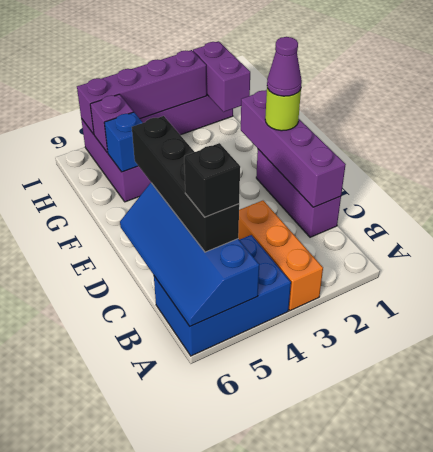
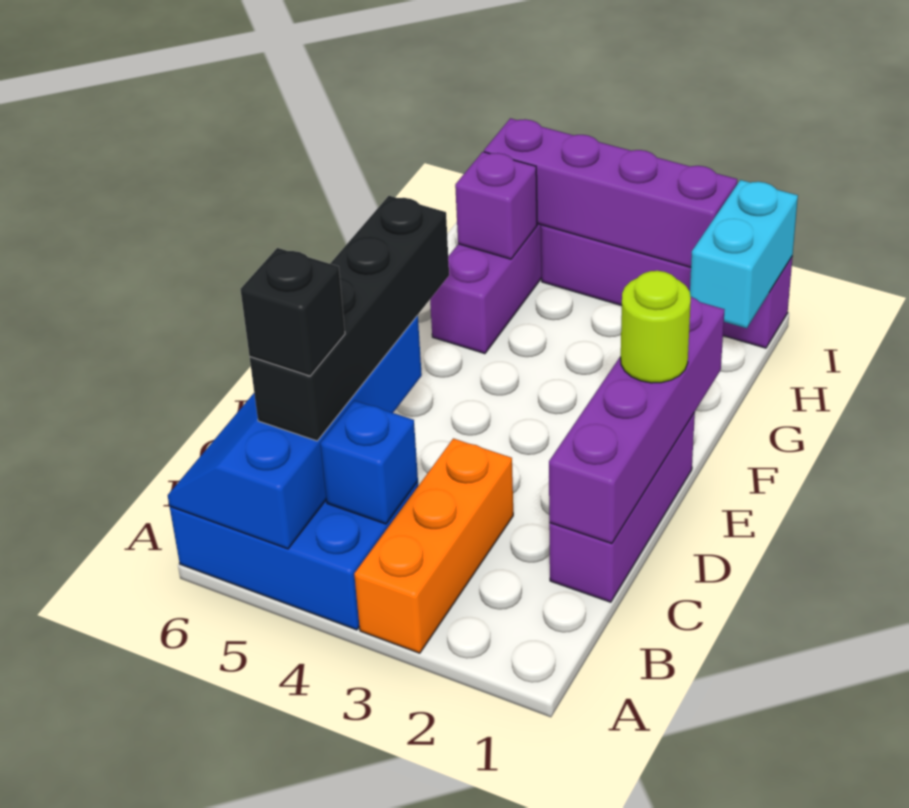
purple 1x1 cone [267,37,302,96] -> none
blue 1x1 brick [104,112,143,172] -> blue 1x1 brick moved to [320,400,418,524]
purple 1x2 brick [193,41,250,112] -> cyan 1x2 brick [690,180,798,328]

